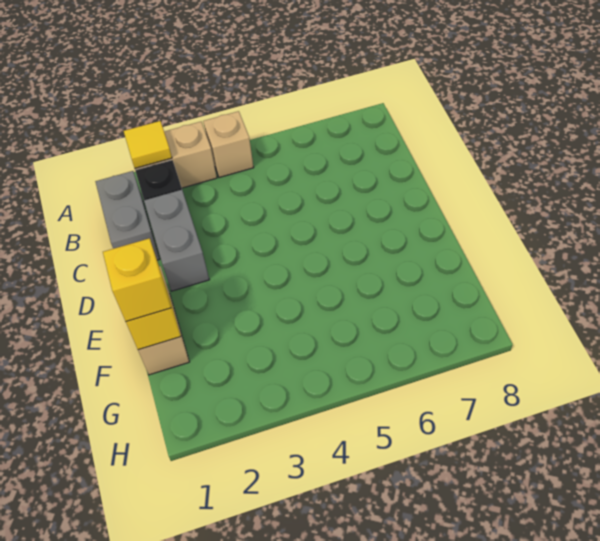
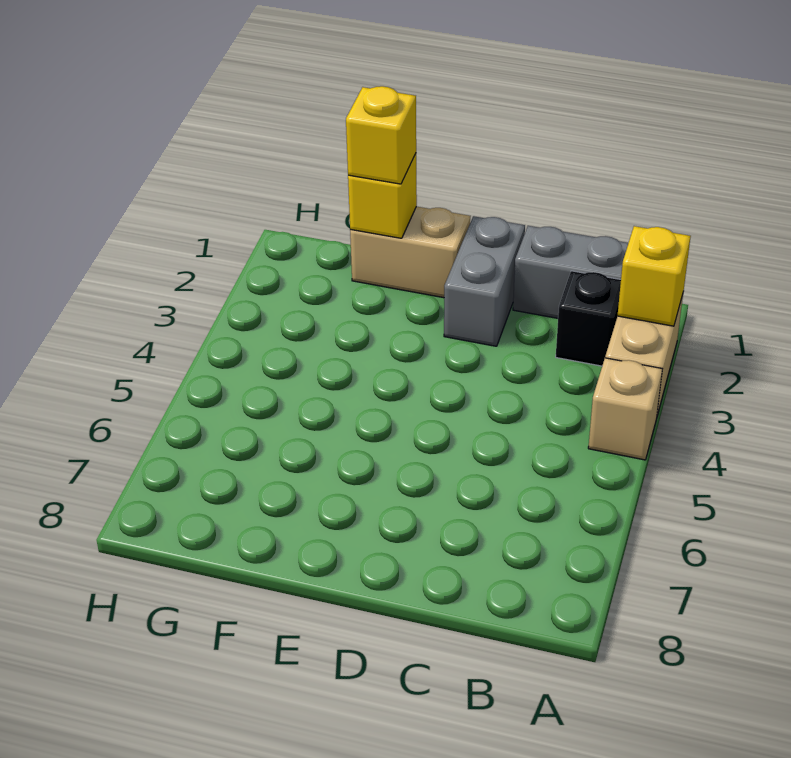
yellow 1x1 tile [124,121,172,168] -> yellow 1x1 brick [618,226,691,326]
grey 1x2 brick [144,190,209,291] -> grey 1x2 brick turned to [444,216,525,346]

